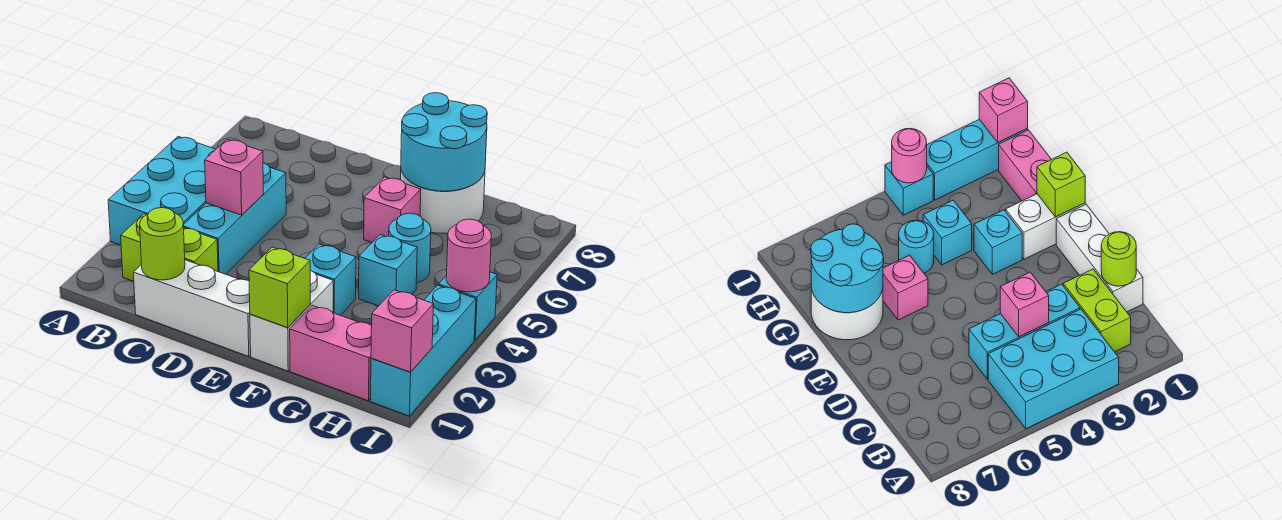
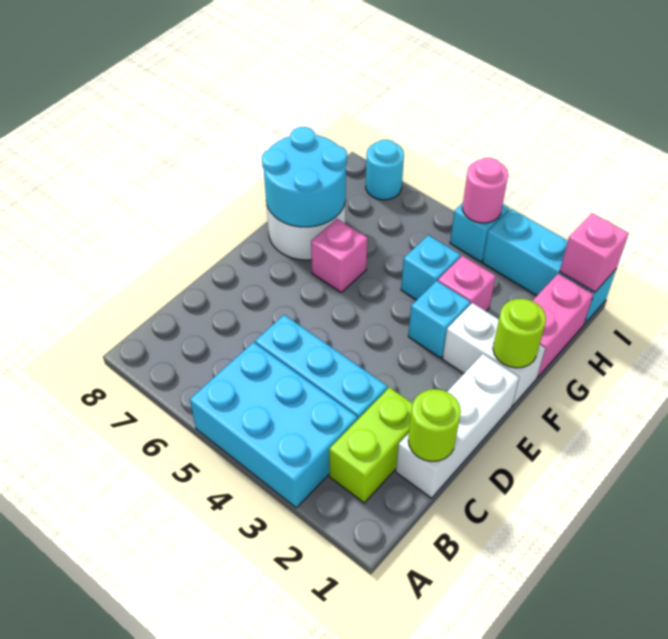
pink 1x1 brick [205,139,263,215] -> pink 1x1 brick moved to [438,256,496,311]
lime 1x1 brick [249,247,310,328] -> lime 1x1 round brick [493,299,546,368]
cyan 1x1 round brick [389,213,431,283] -> cyan 1x1 round brick moved to [366,140,404,200]

